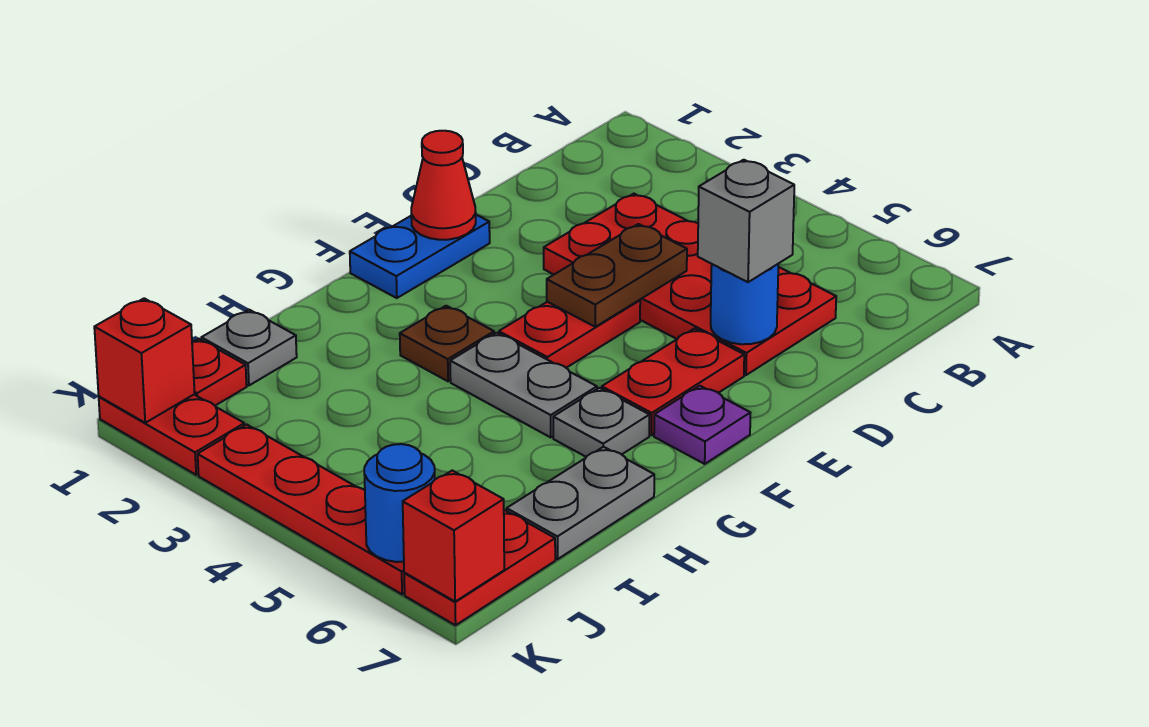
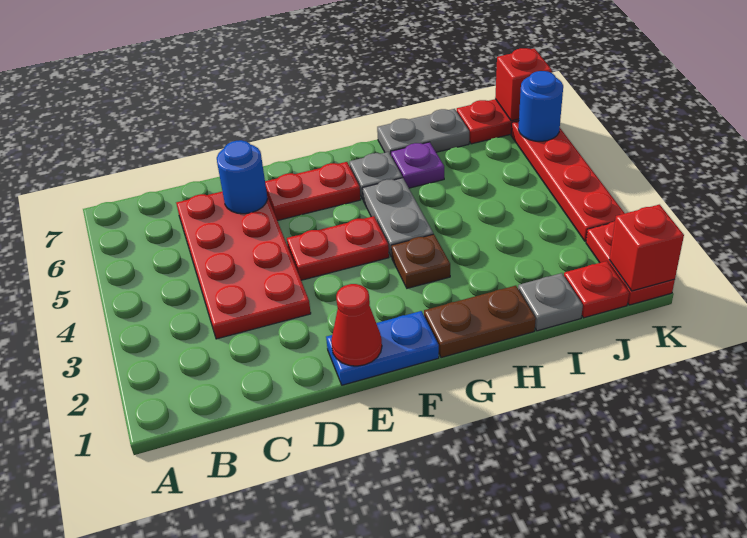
brown 1x2 plate [547,224,687,327] -> brown 1x2 plate moved to [424,286,536,358]
grey 1x1 brick [698,160,794,282] -> none
purple 1x1 plate [654,386,750,464] -> purple 1x1 plate moved to [391,142,444,188]

